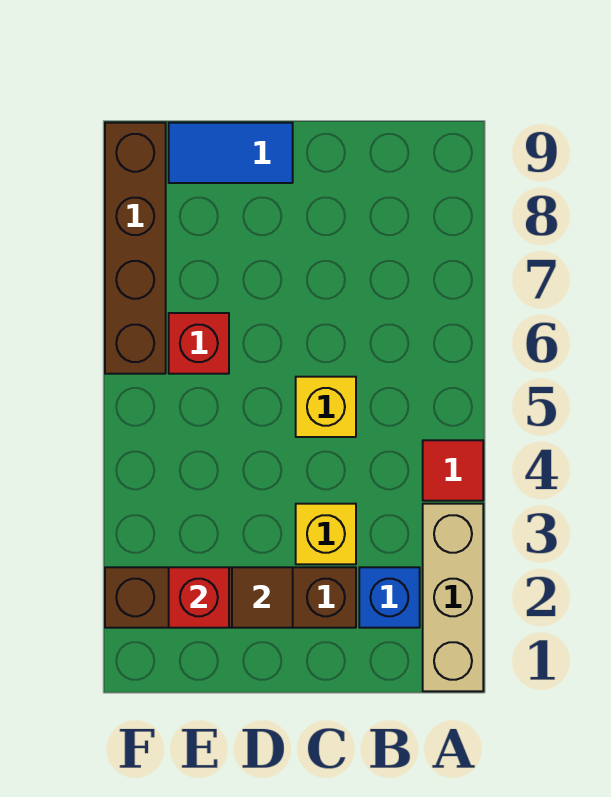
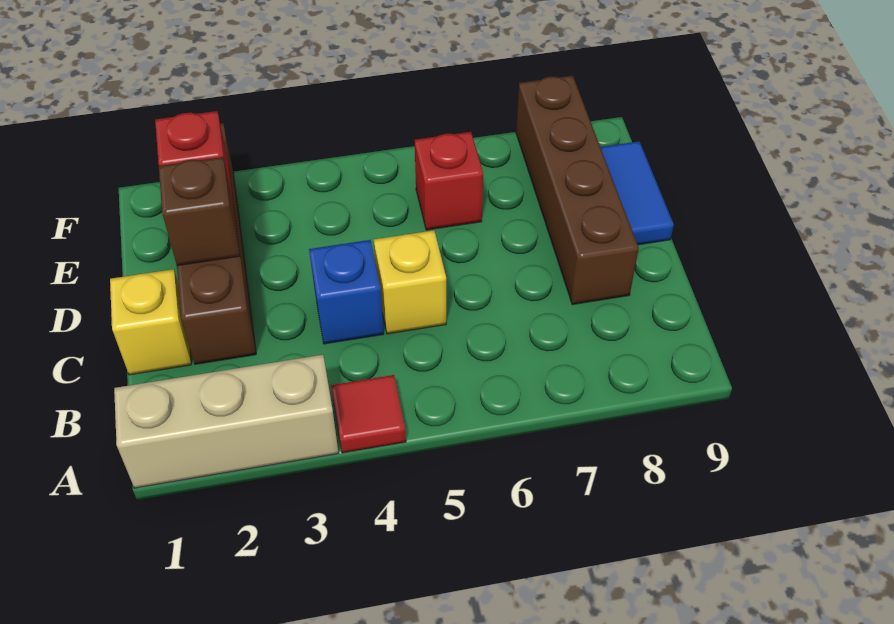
blue 1x1 brick [359,567,420,628] -> blue 1x1 brick moved to [309,240,384,344]
yellow 1x1 brick [296,504,356,564] -> yellow 1x1 brick moved to [110,269,191,375]
brown 1x1 tile [232,567,293,628] -> brown 1x1 brick [159,157,240,266]
brown 1x4 brick [105,123,166,374] -> brown 1x4 brick turned to [516,76,639,305]

